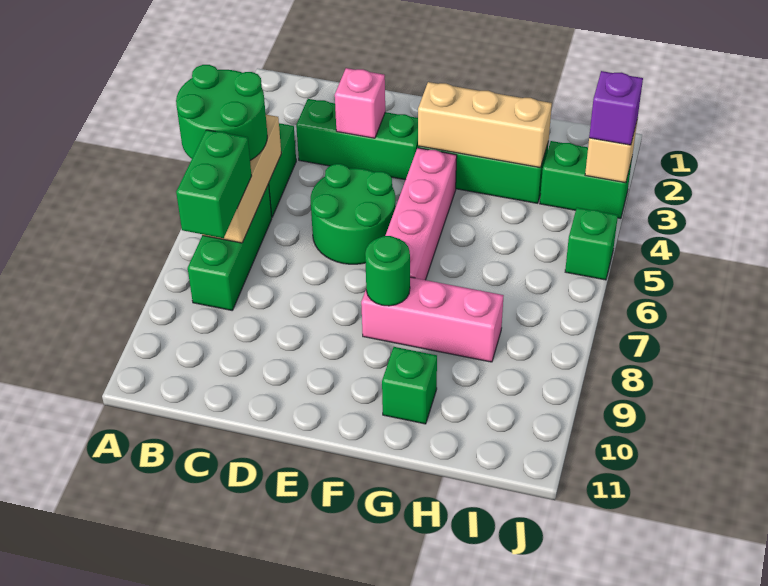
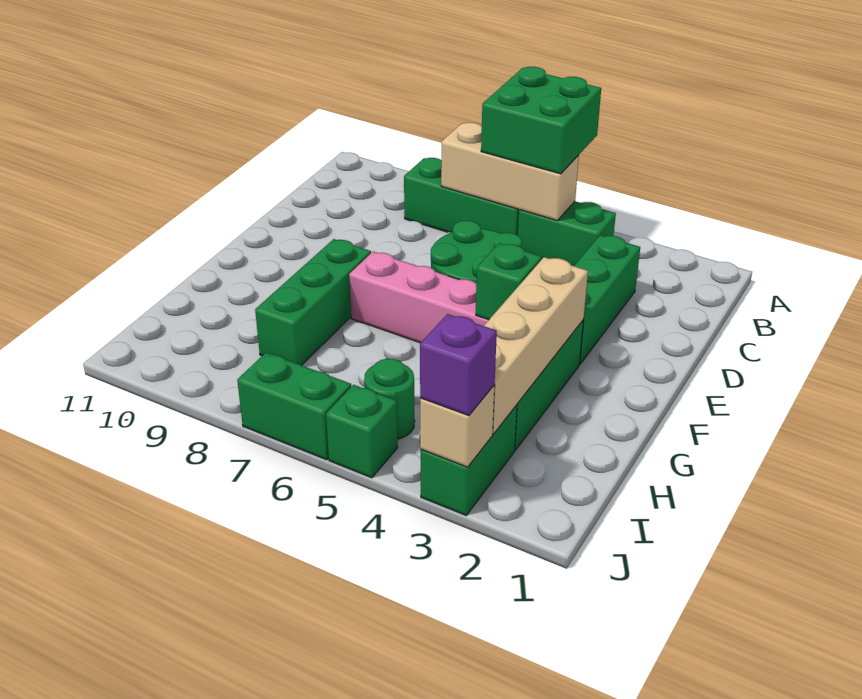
green 2x2 round brick [176,65,267,160] -> green 2x2 brick [481,67,601,174]
green 1x2 brick [176,130,252,238] -> green 1x2 brick moved to [237,352,351,460]
pink 1x1 brick [335,68,385,138] -> none
tan 1x3 brick [418,82,552,168] -> tan 1x4 brick [484,257,588,434]
pink 1x3 brick [361,277,504,362] -> green 1x3 brick [255,239,371,365]
green 1x1 round brick [365,236,410,306] -> green 1x1 round brick moved to [364,359,415,439]
green 1x1 brick [382,347,437,424] -> green 1x1 brick moved to [476,243,542,320]

